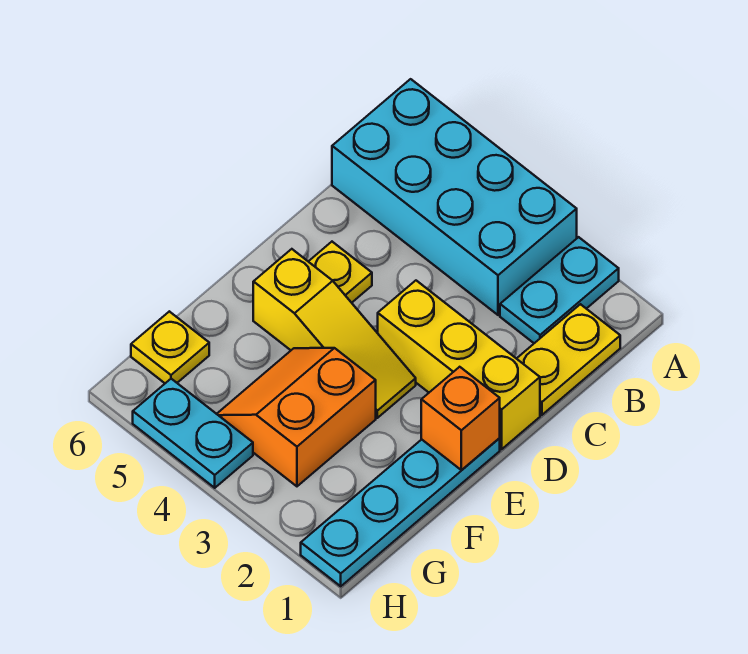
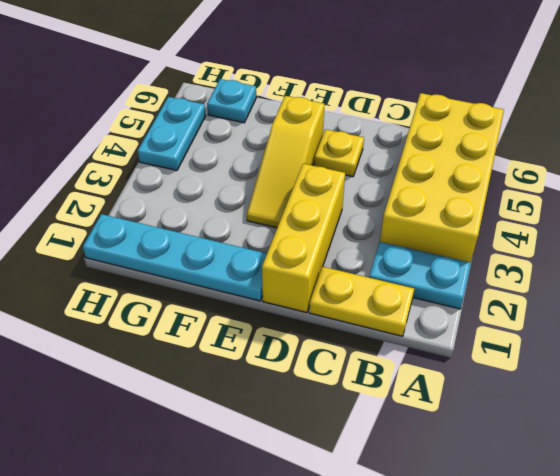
cyan 2x4 brick [332,79,577,315] -> yellow 2x4 brick [380,93,504,262]
orange 1x1 brick [421,367,500,470] -> none
orange 2x2 slope [217,348,376,486] -> none
yellow 1x1 plate [131,311,209,383] -> cyan 1x1 plate [207,79,256,123]

